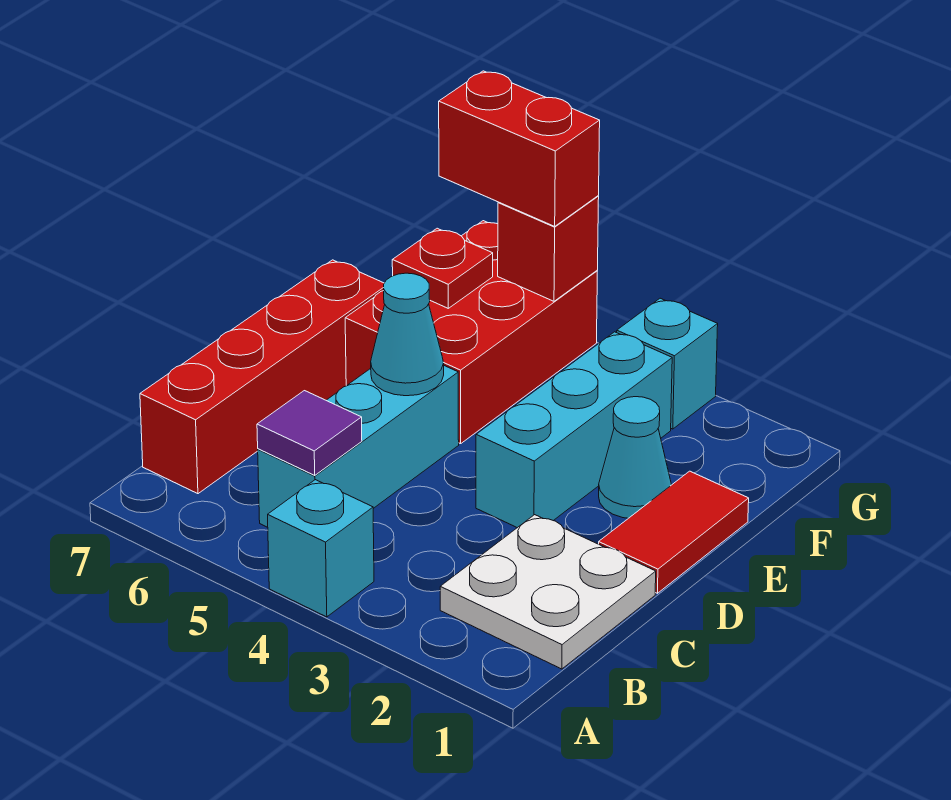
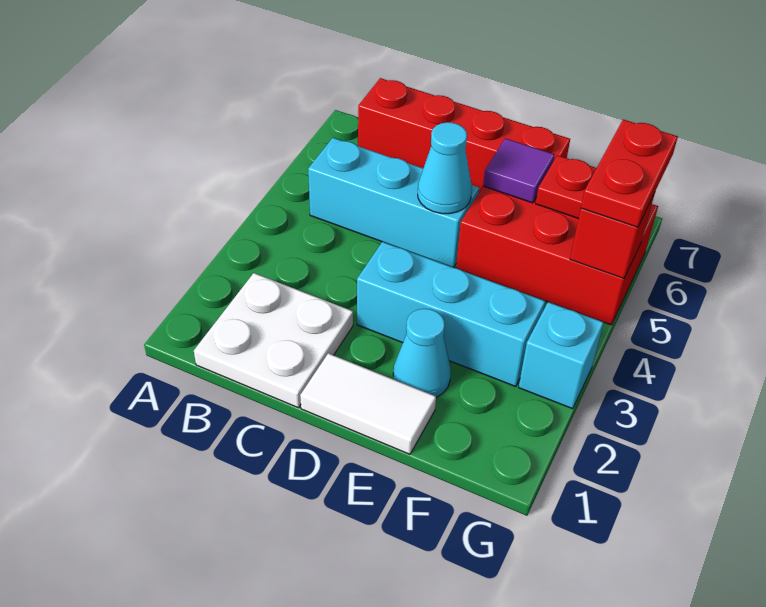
cyan 1x1 brick [268,480,374,617] -> none
purple 1x1 tile [257,391,362,475] -> purple 1x1 tile moved to [483,138,554,203]
red 1x2 tile [599,471,749,593] -> white 1x2 tile [300,353,436,454]
red 1x2 brick [439,71,600,226] -> red 1x2 plate [581,119,678,227]

